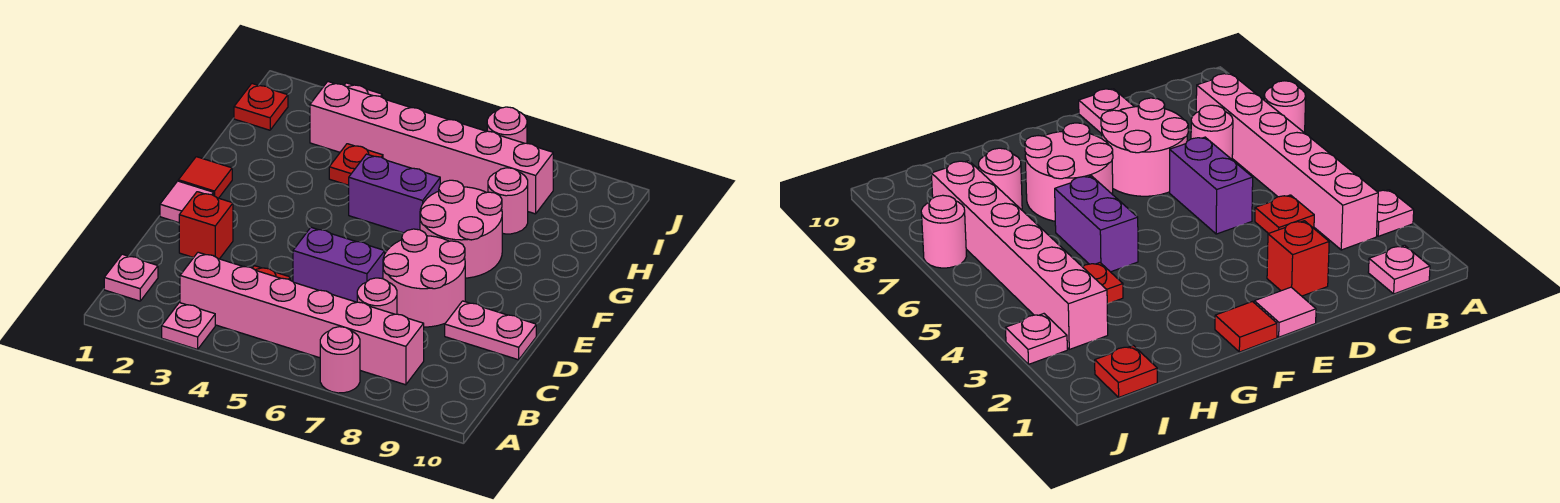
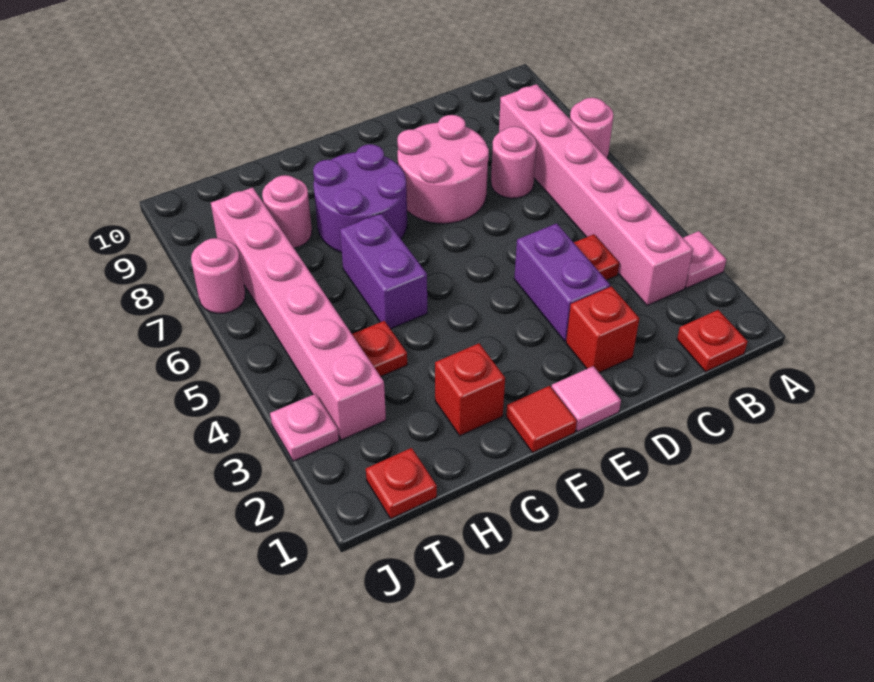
pink 1x1 plate [104,254,158,301] -> red 1x1 plate [677,310,748,372]
purple 1x2 brick [293,227,385,302] -> purple 1x2 brick moved to [514,223,610,342]
pink 1x2 plate [445,301,536,360] -> none
pink 2x2 round brick [420,180,502,278] -> purple 2x2 round brick [313,144,407,253]
none -> red 1x1 brick [435,343,505,436]

